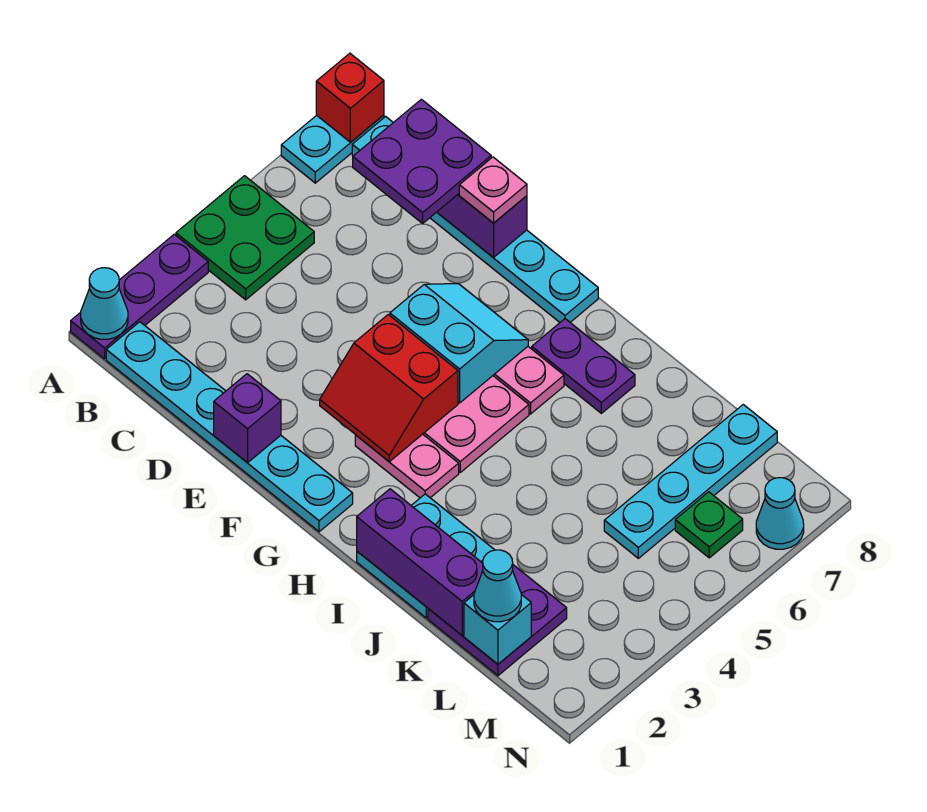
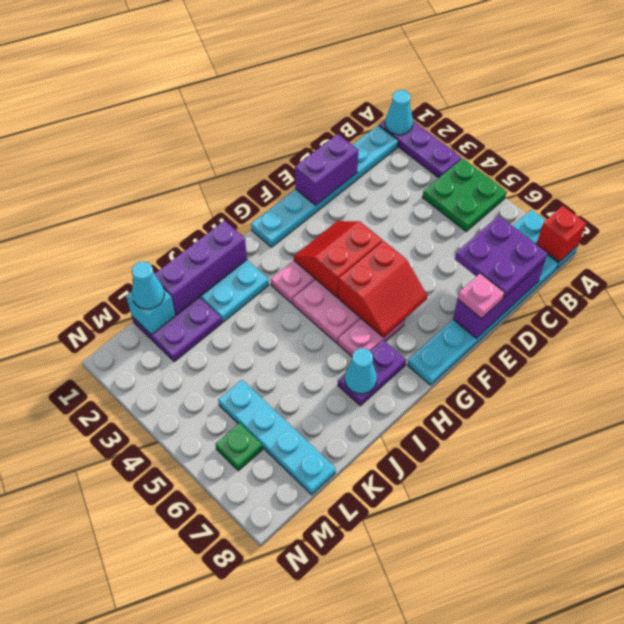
purple 1x1 brick [214,374,281,463] -> purple 1x2 brick [295,134,359,206]
cyan 2x2 slope [390,284,528,403] -> red 2x2 slope [338,241,427,337]
cyan 1x1 cone [756,478,804,549] -> cyan 1x1 cone moved to [345,348,377,394]

